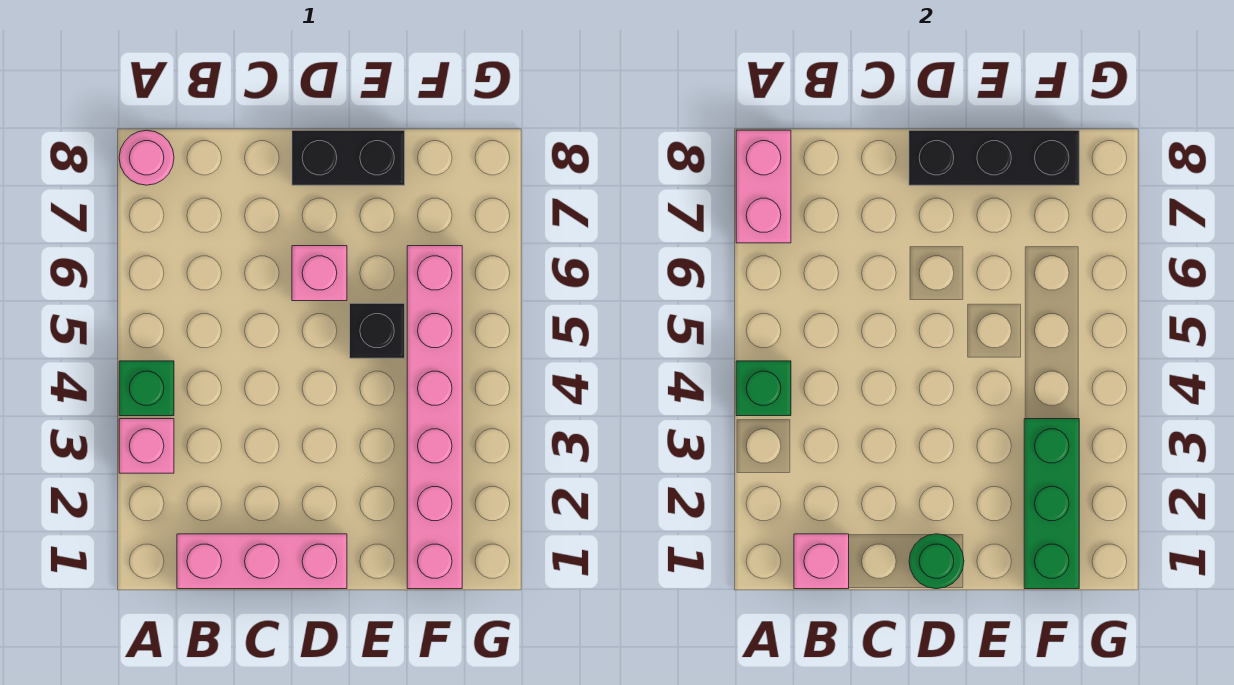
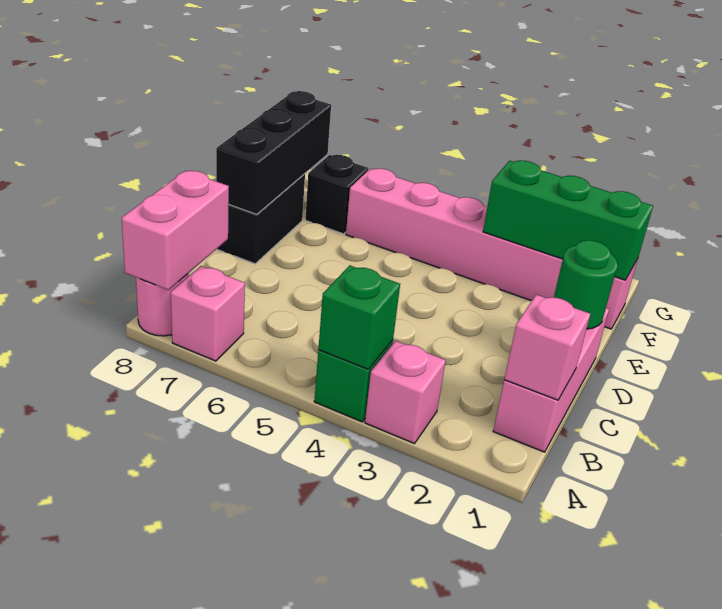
pink 1x2 brick [736,130,791,243] -> pink 1x2 brick turned to [122,171,229,290]
pink 1x1 brick [292,246,347,301] -> pink 1x1 brick moved to [171,266,245,361]
black 1x1 brick [350,303,405,358] -> black 1x1 brick moved to [305,155,368,234]

